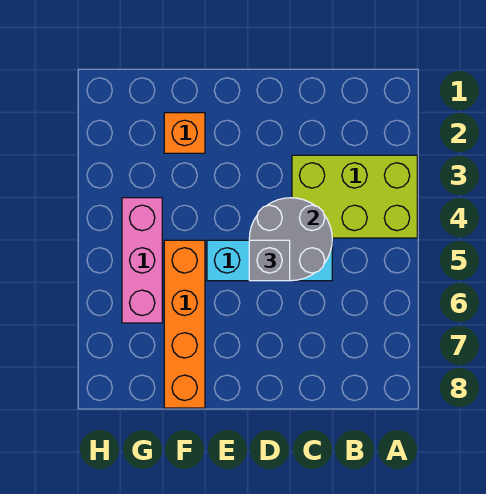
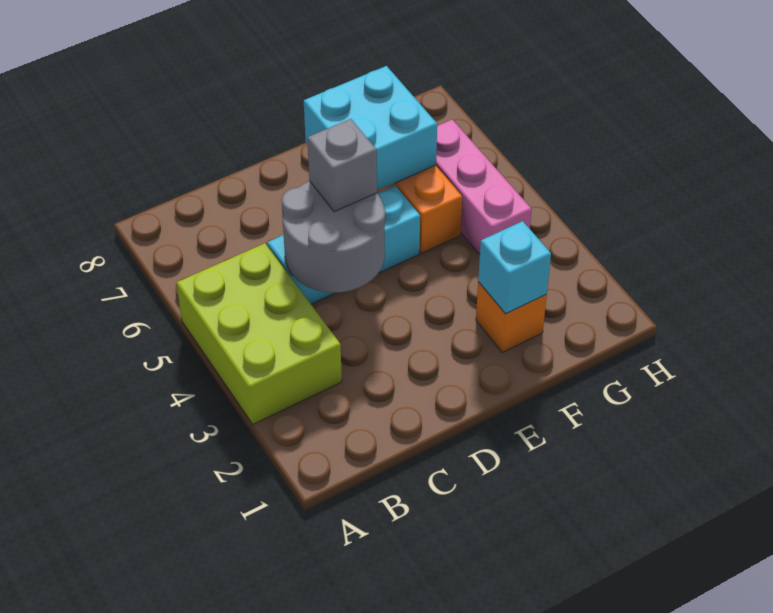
lime 2x3 brick [292,155,417,238] -> lime 2x3 brick turned to [176,243,342,424]
none -> cyan 2x2 brick [304,66,437,191]
none -> cyan 1x1 brick [478,221,551,314]

